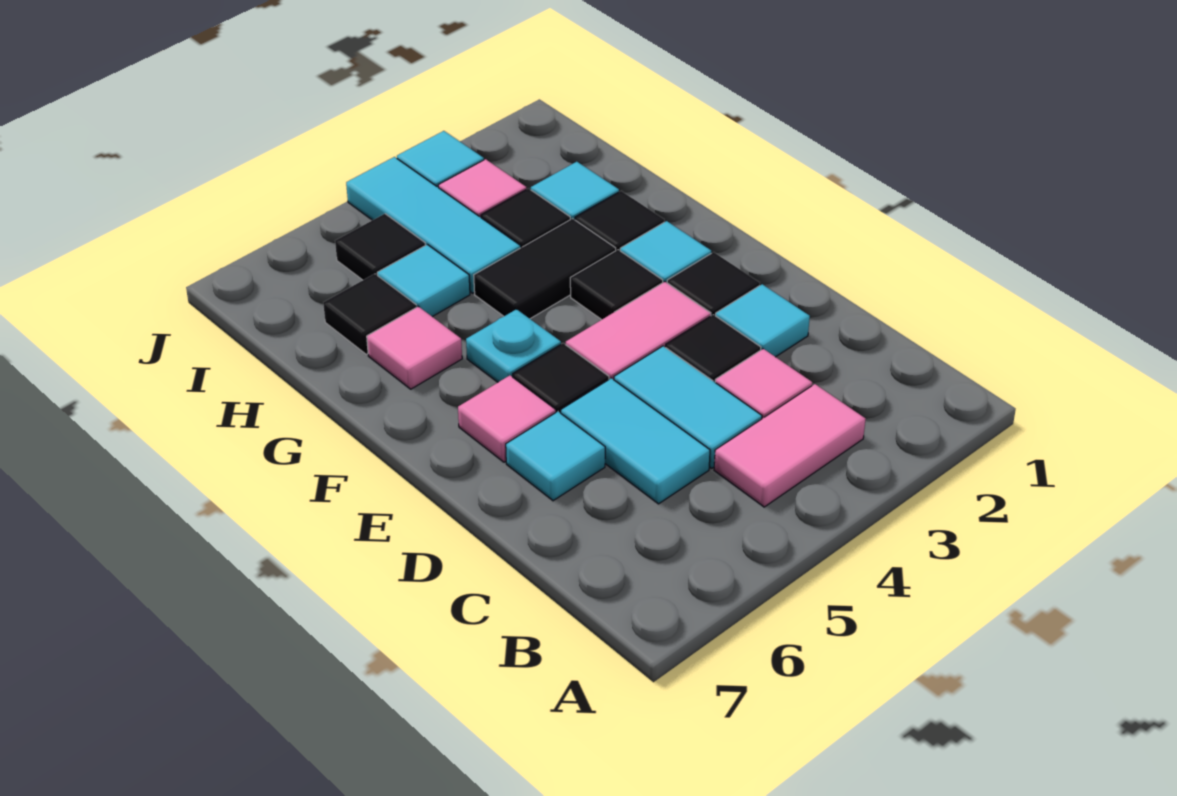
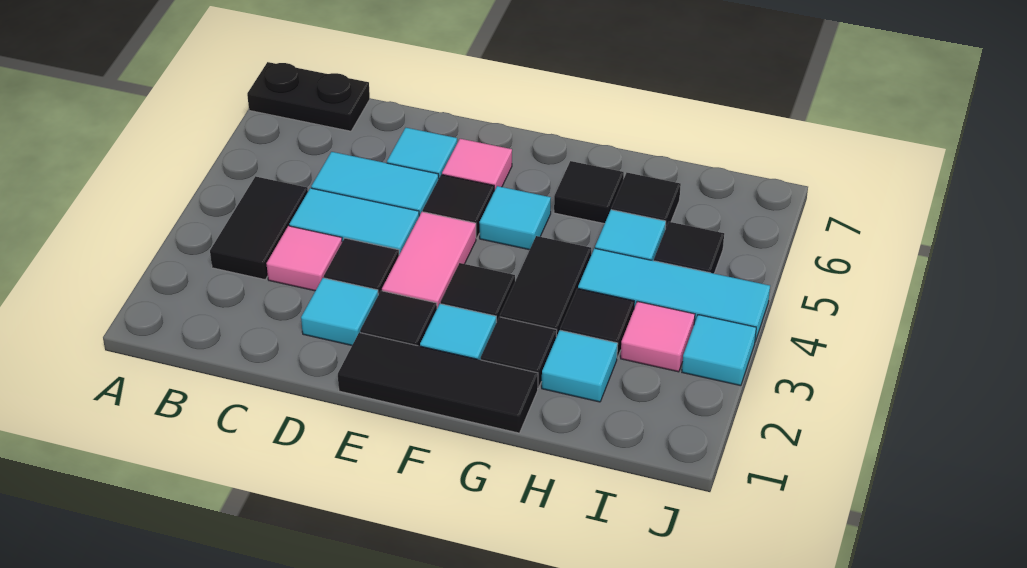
none -> black 1x2 plate [247,62,370,131]
pink 1x2 tile [714,384,866,507] -> black 1x2 tile [210,176,308,280]
none -> black 1x3 tile [338,333,538,433]
cyan 1x1 plate [466,309,561,382] -> cyan 1x1 tile [479,186,551,250]
pink 1x1 tile [367,307,462,389] -> black 1x1 tile [554,161,624,224]

